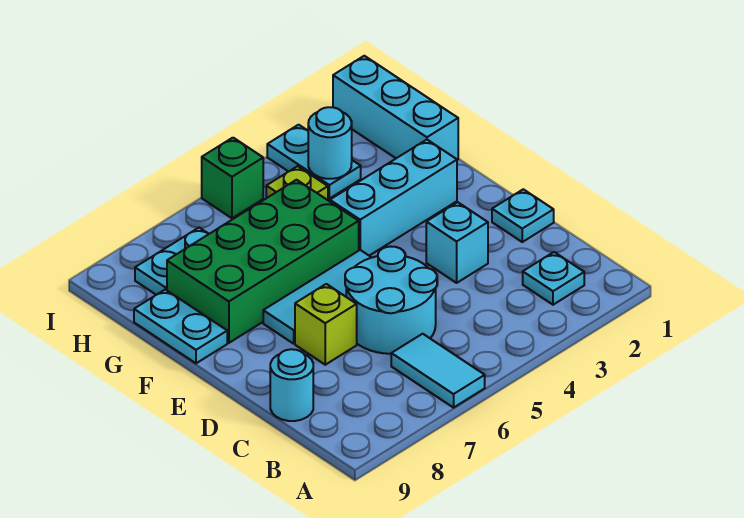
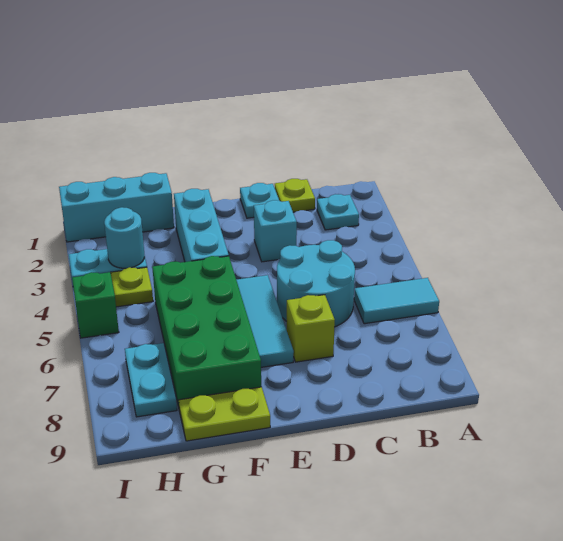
none -> lime 1x1 plate [275,179,315,212]
cyan 1x1 round brick [270,349,313,421] -> none
cyan 1x2 plate [134,290,227,363] -> lime 1x2 plate [179,387,270,441]

